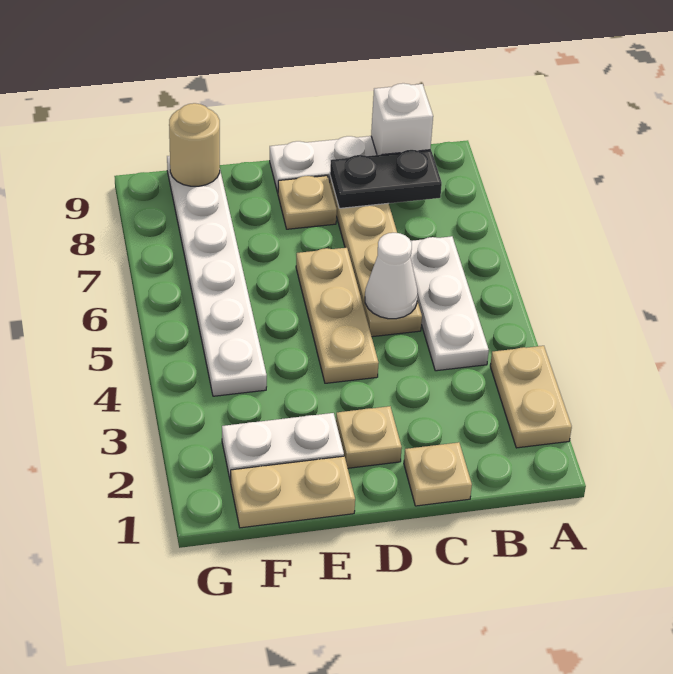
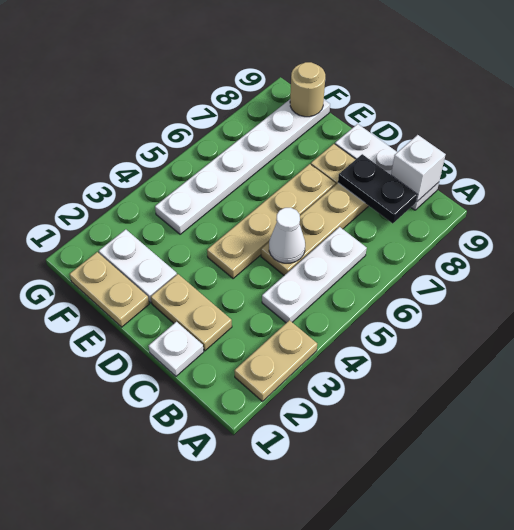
tan 1x1 plate [404,442,472,506] -> white 1x1 plate [148,322,204,376]
tan 1x1 plate [336,406,402,468] -> tan 1x2 plate [151,274,232,351]
tan 1x3 plate [296,248,379,383] -> tan 1x4 plate [207,164,335,279]

